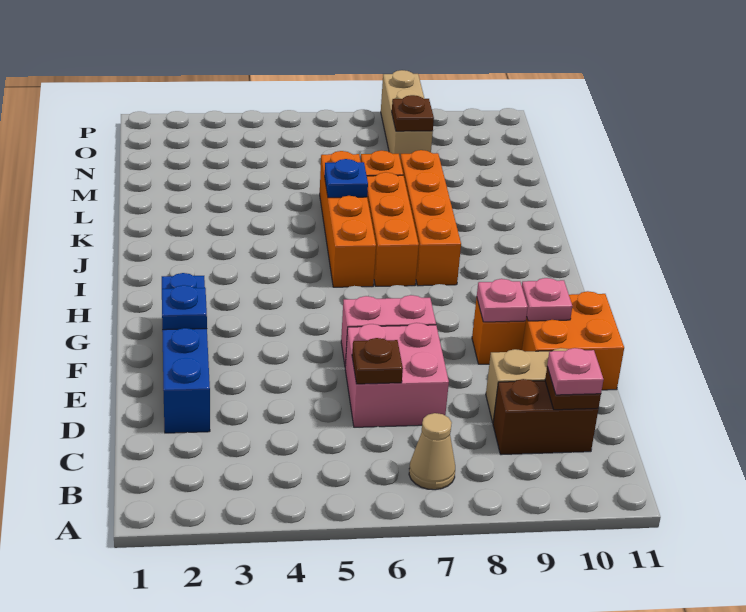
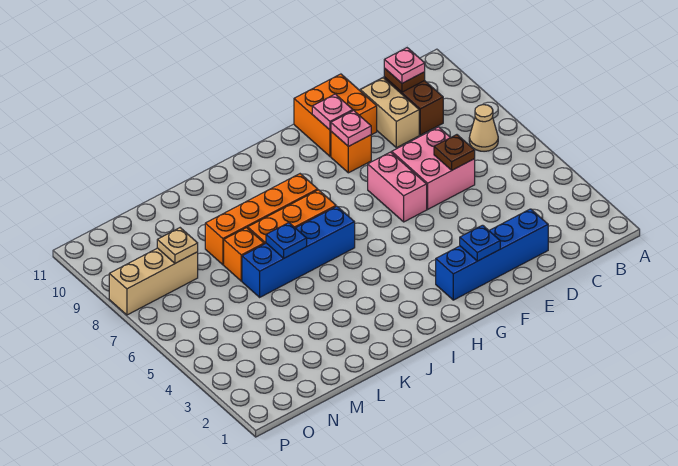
orange 1x4 brick [320,151,376,287] -> blue 1x4 brick [242,206,355,297]
brown 1x1 plate [392,95,434,131] -> tan 1x1 plate [157,228,198,263]

